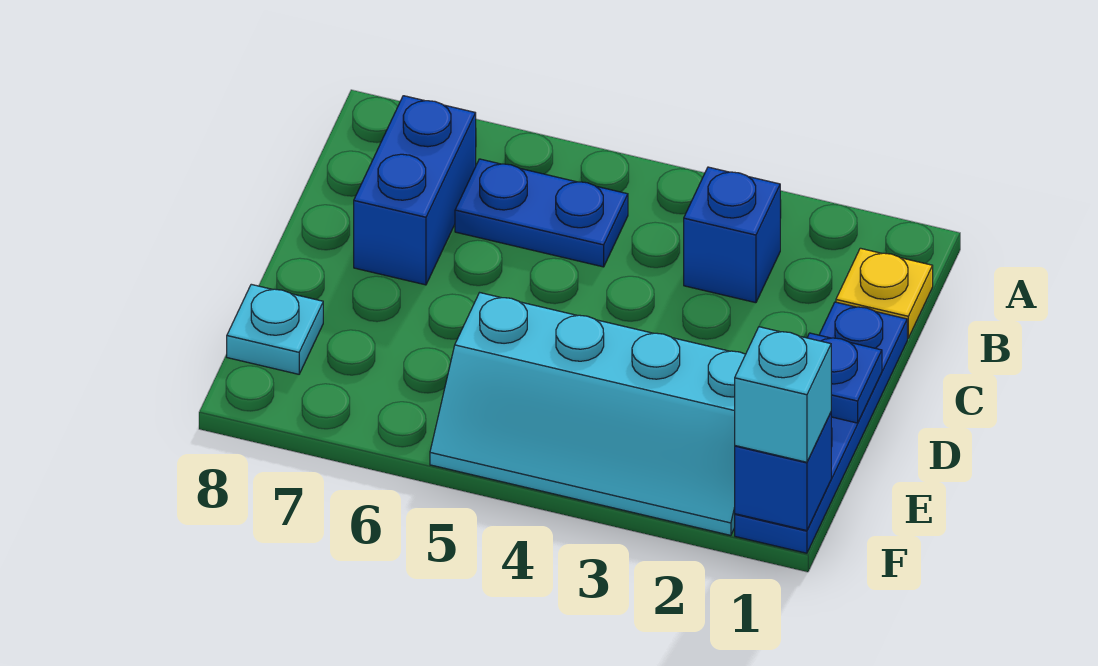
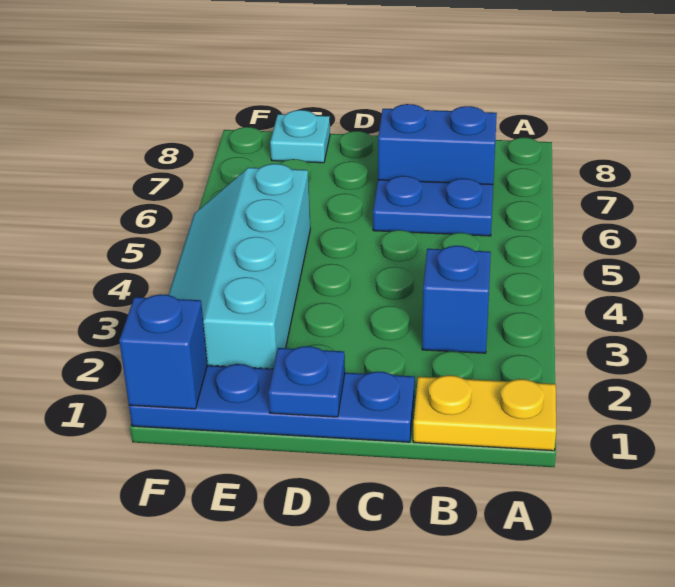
yellow 1x1 plate [836,248,933,338] -> yellow 1x2 plate [413,375,556,451]
blue 1x2 plate [455,159,628,267] -> blue 1x2 plate turned to [373,176,493,236]
cyan 1x1 brick [735,327,831,462] -> none

